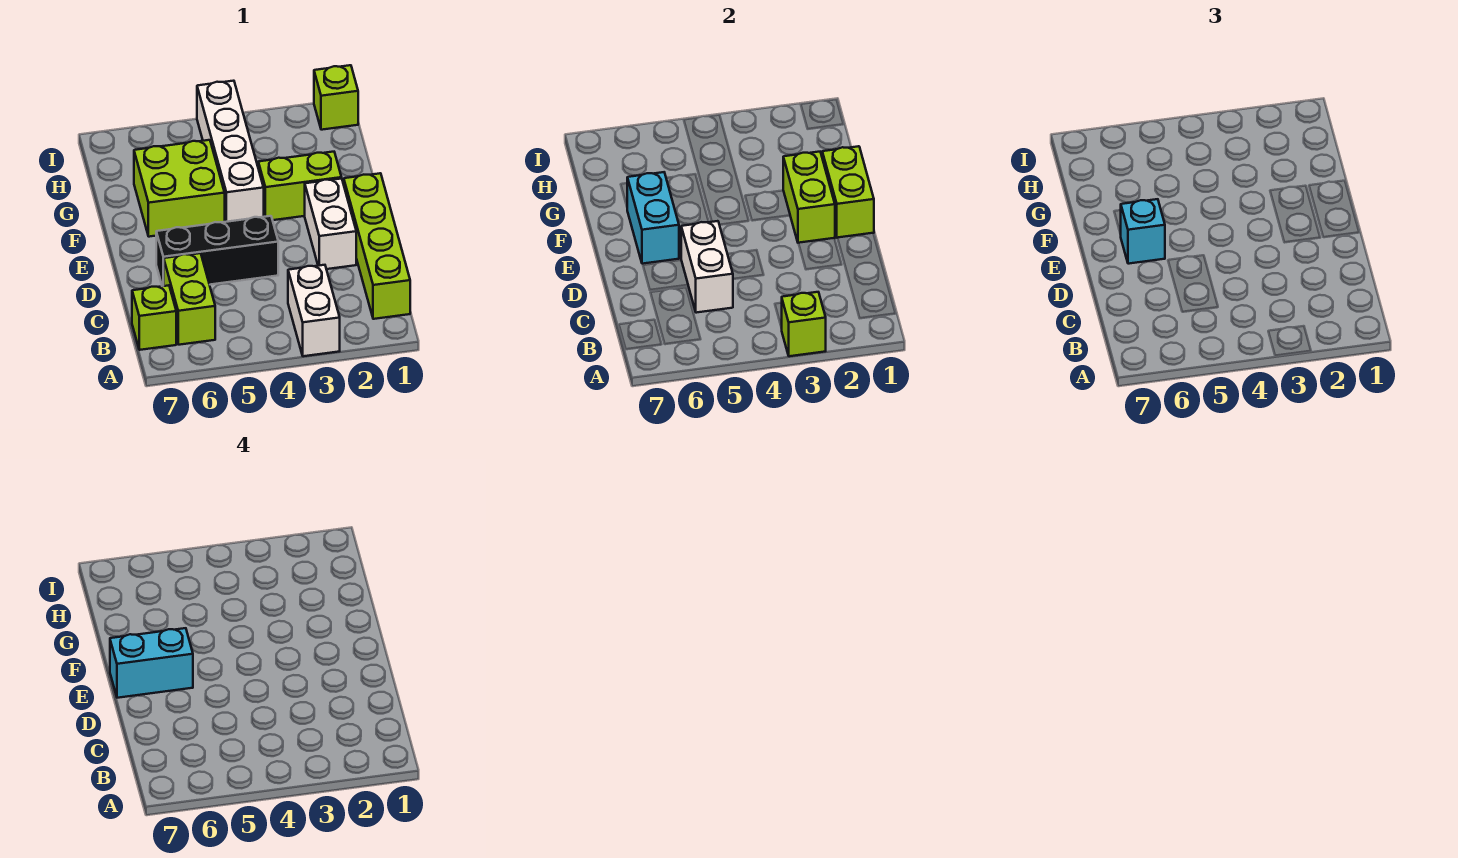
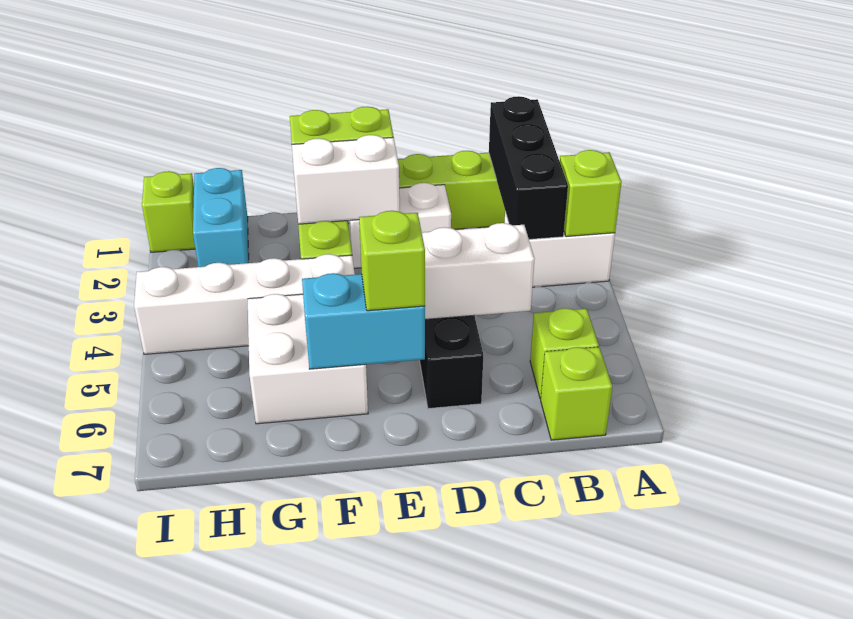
none -> black 1x3 brick [489,96,568,239]
lime 1x2 brick [164,253,215,345] -> lime 1x1 brick [530,308,599,399]
lime 1x2 brick [783,152,835,243] -> white 1x2 brick [292,135,400,224]
cyan 1x1 brick [1121,199,1165,264] -> lime 1x1 brick [359,211,425,311]
cyan 1x2 brick [110,628,193,698] -> cyan 1x2 brick moved to [193,168,249,267]
lime 2x2 brick [134,140,225,237] -> white 2x2 brick [248,294,368,424]

